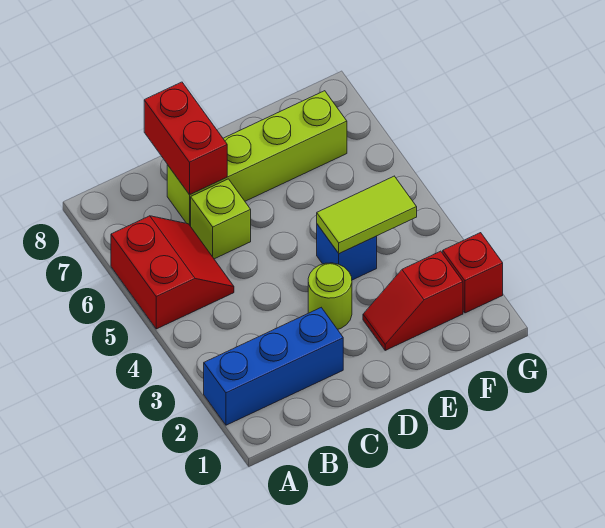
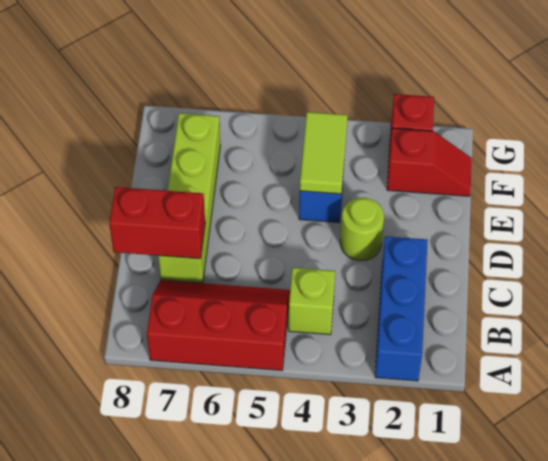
red 2x2 slope [111,216,234,329] -> red 2x3 slope [147,280,290,370]
lime 1x1 brick [191,179,251,259] -> lime 1x1 brick moved to [289,268,335,335]
red 1x2 slope [363,251,463,350] -> red 1x2 slope turned to [387,128,472,196]

